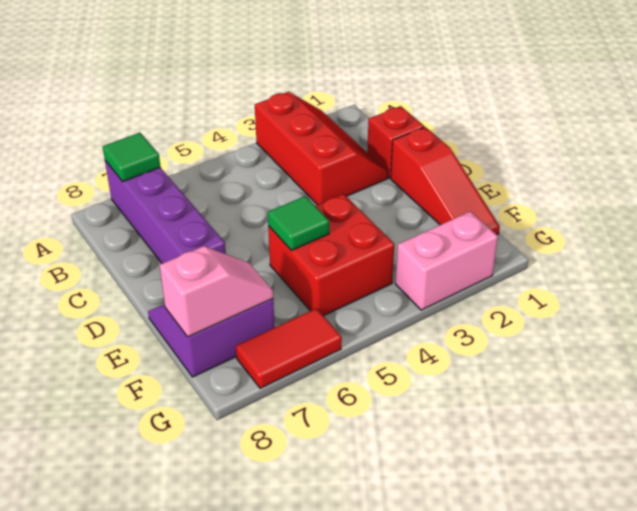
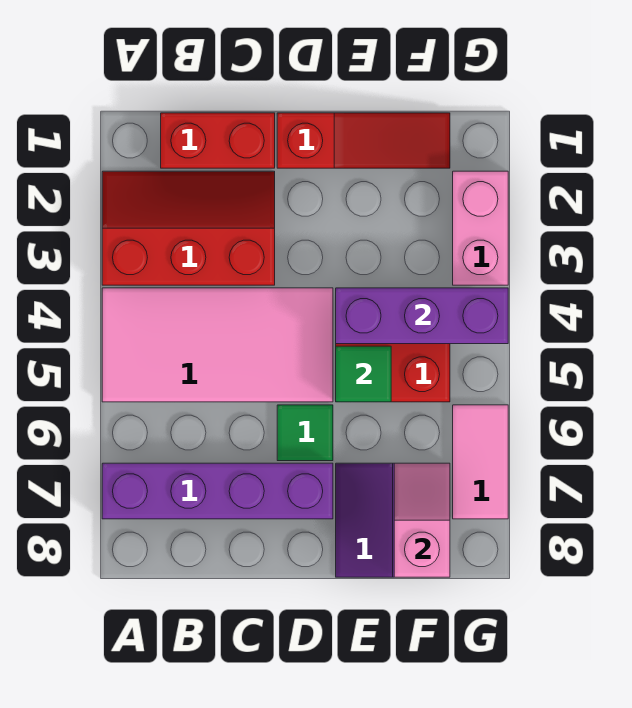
none -> pink 2x4 tile [102,288,333,402]
green 1x1 tile [103,133,160,181] -> green 1x1 tile moved to [277,405,333,461]
red 1x1 brick [367,106,424,178] -> red 1x2 brick [161,113,275,168]
none -> purple 1x3 brick [336,288,508,344]
red 1x2 tile [236,308,342,388] -> pink 1x2 tile [453,405,508,519]

